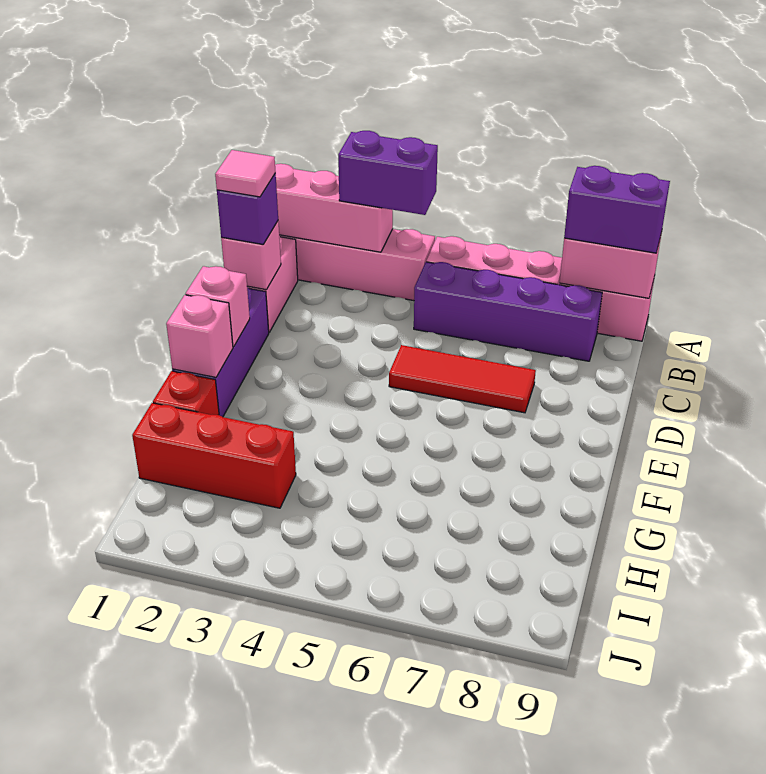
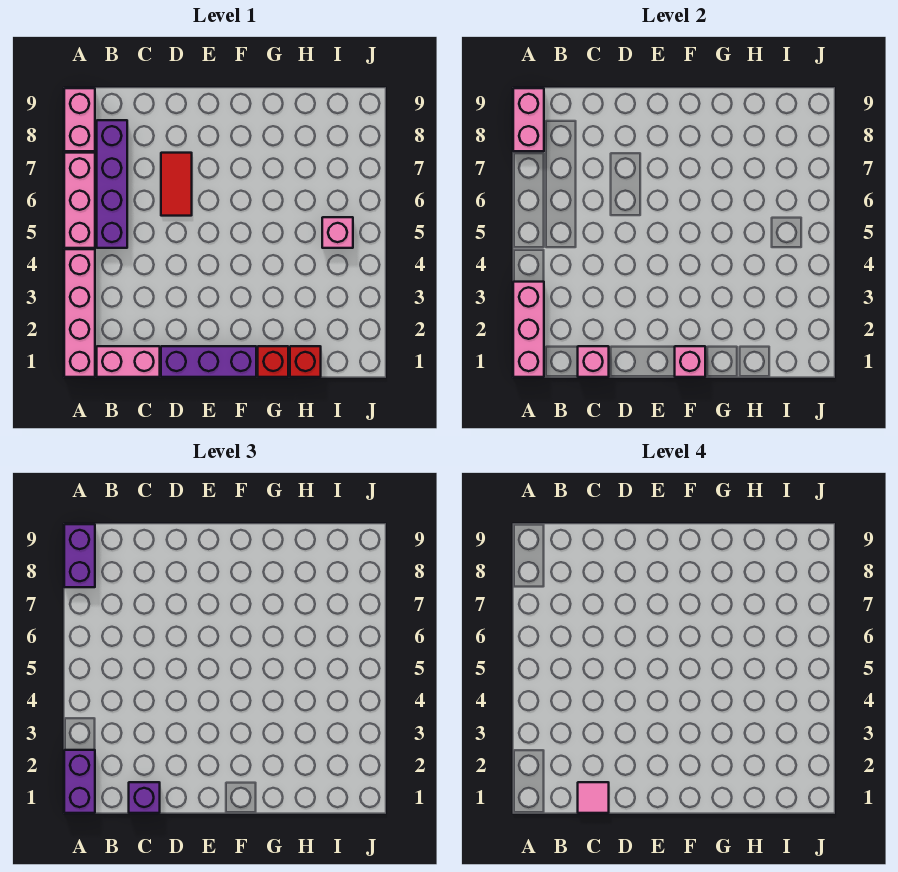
purple 1x2 brick [338,131,438,215] -> purple 1x2 brick moved to [64,750,95,813]
red 1x3 tile [389,345,536,413] -> red 1x2 tile [161,153,192,216]
pink 1x1 brick [186,266,250,347] -> pink 1x1 brick moved to [322,217,353,248]
red 1x3 brick [132,403,296,508] -> red 1x1 brick [290,346,321,377]

